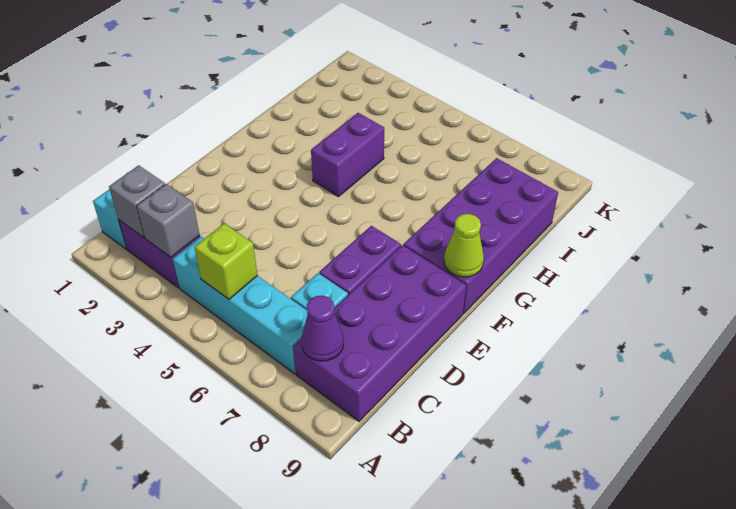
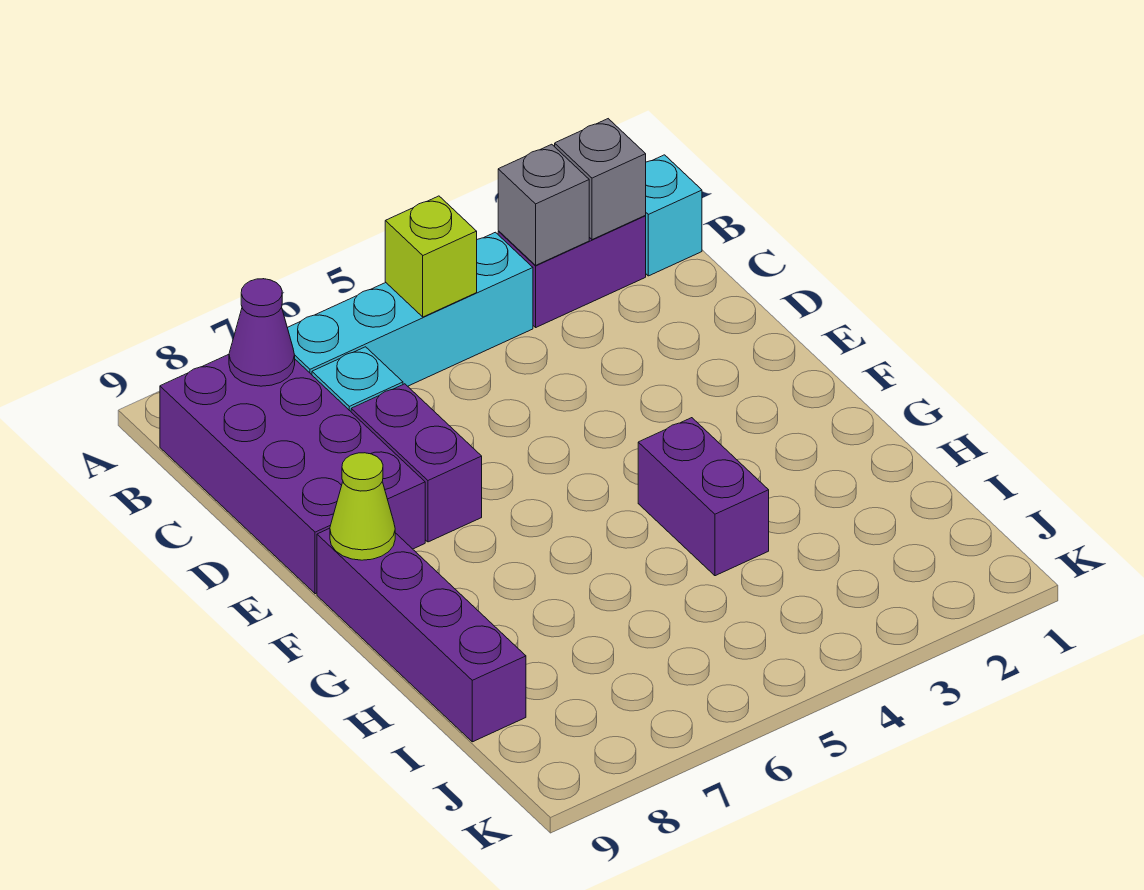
purple 2x4 brick [404,158,558,313] -> purple 1x4 brick [317,528,526,742]

